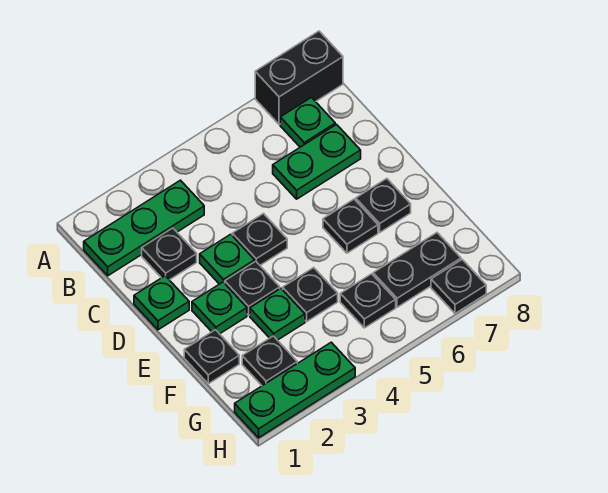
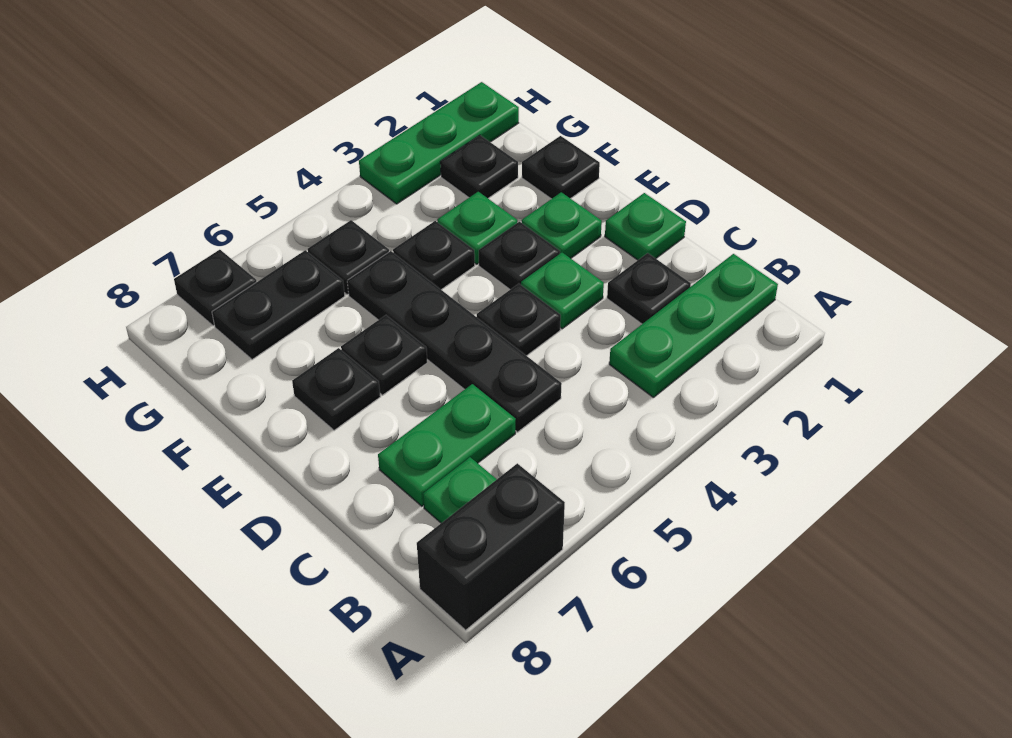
none -> black 1x4 plate [347,251,562,432]

